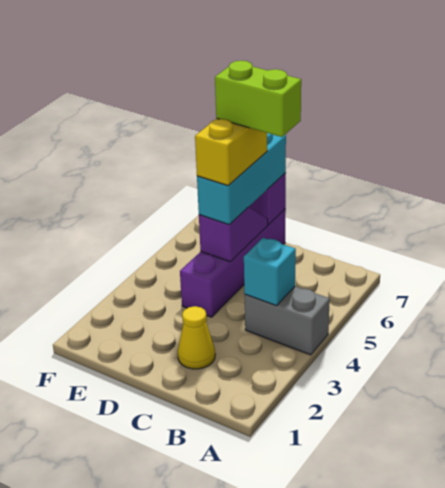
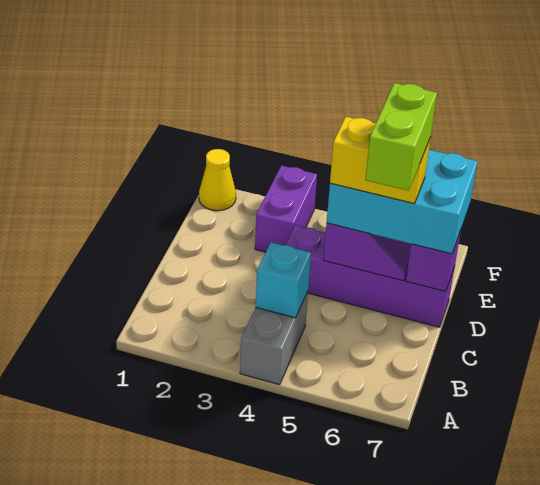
yellow 1x1 cone [178,306,215,369] -> yellow 1x1 cone moved to [199,149,236,211]
cyan 1x3 brick [197,133,286,225] -> cyan 2x3 brick [327,150,478,254]
none -> purple 1x2 brick [255,165,317,252]

